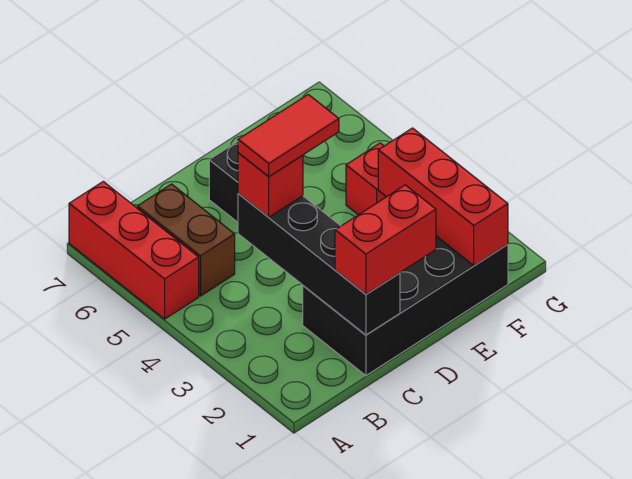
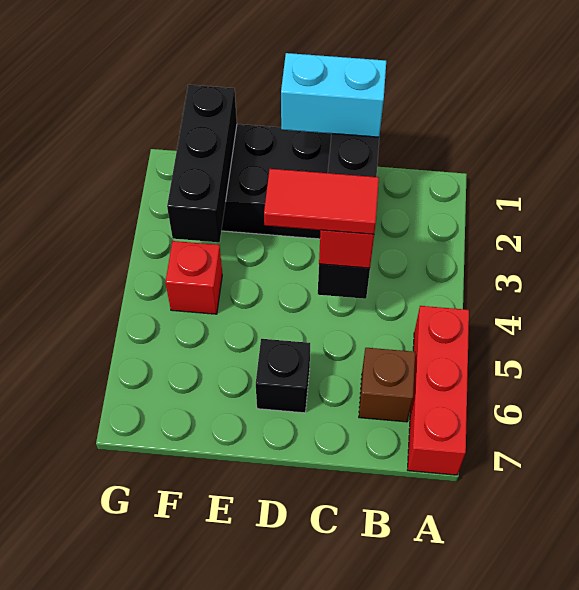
brown 1x2 brick [137,184,235,296] -> brown 1x1 brick [359,348,415,422]
red 1x2 brick [335,185,436,294] -> cyan 1x2 brick [281,53,386,137]
red 1x3 brick [378,128,508,266] -> black 1x3 brick [167,85,237,242]

